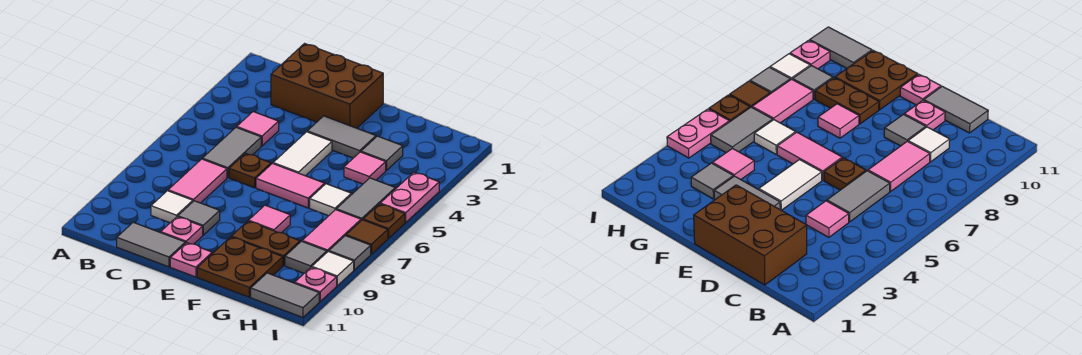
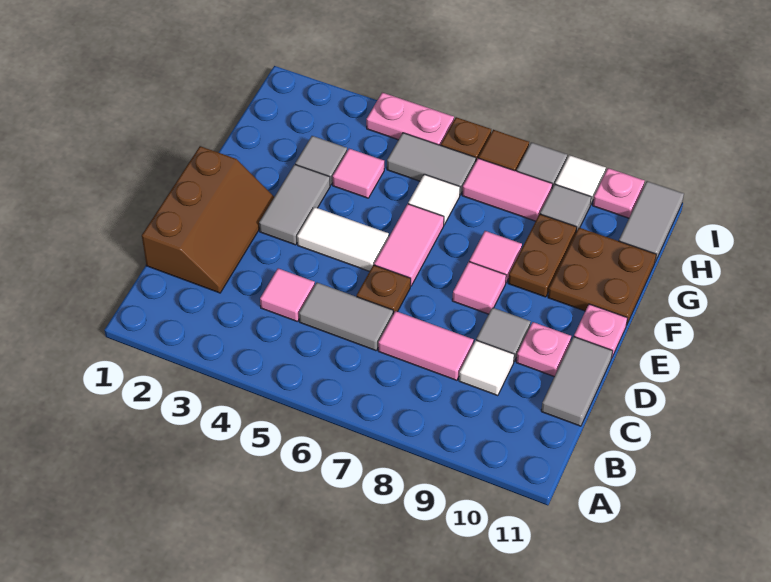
brown 2x3 brick [271,44,383,128] -> brown 2x3 slope [142,146,274,293]
none -> pink 1x1 tile [452,262,506,314]

